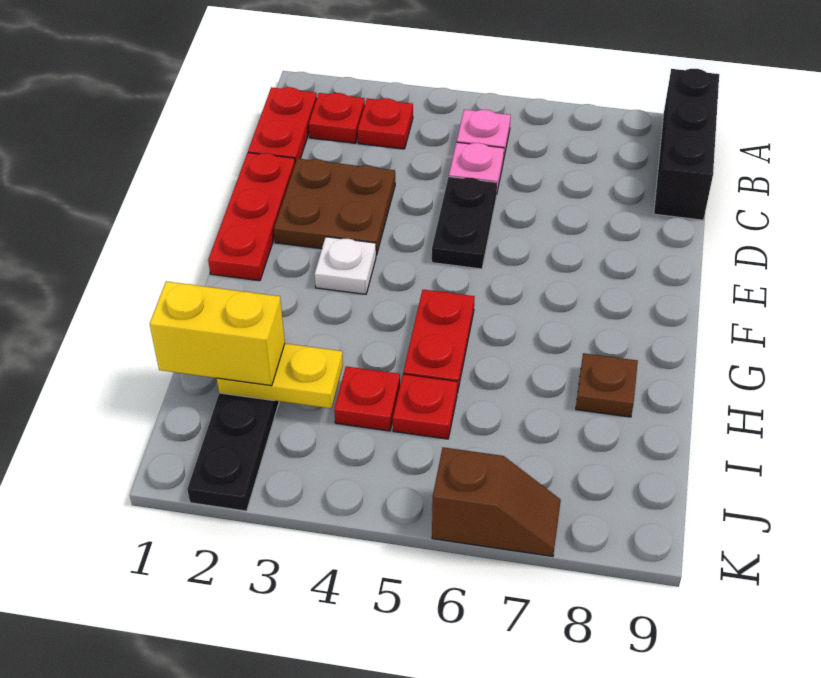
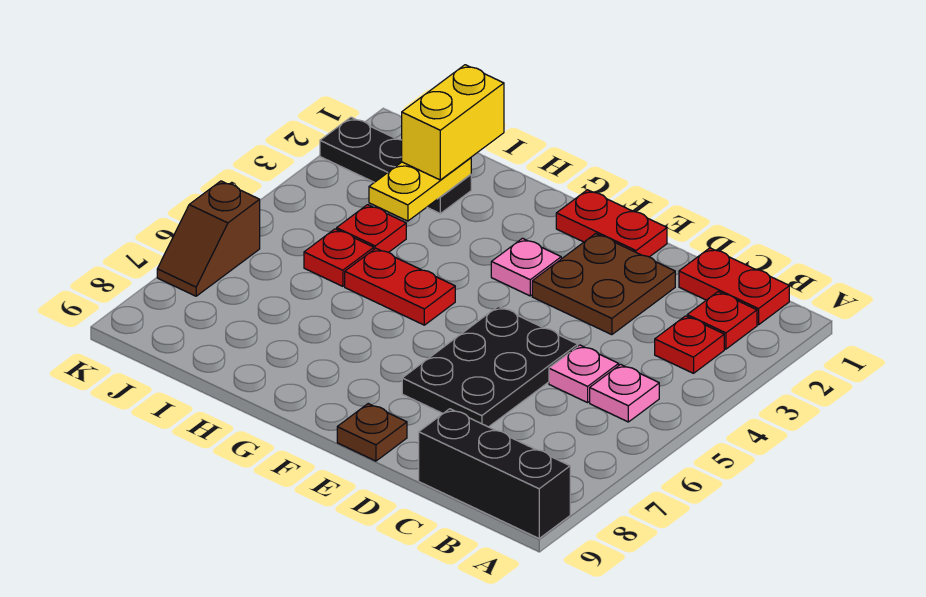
red 1x3 plate [208,153,295,281] -> red 1x2 plate [556,190,667,257]
black 1x2 plate [432,177,497,269] -> black 2x3 plate [402,306,578,427]
white 1x1 plate [315,237,376,294] -> pink 1x1 plate [491,238,561,296]
brown 1x1 plate [576,353,638,417] -> brown 1x1 plate moved to [337,404,407,461]

